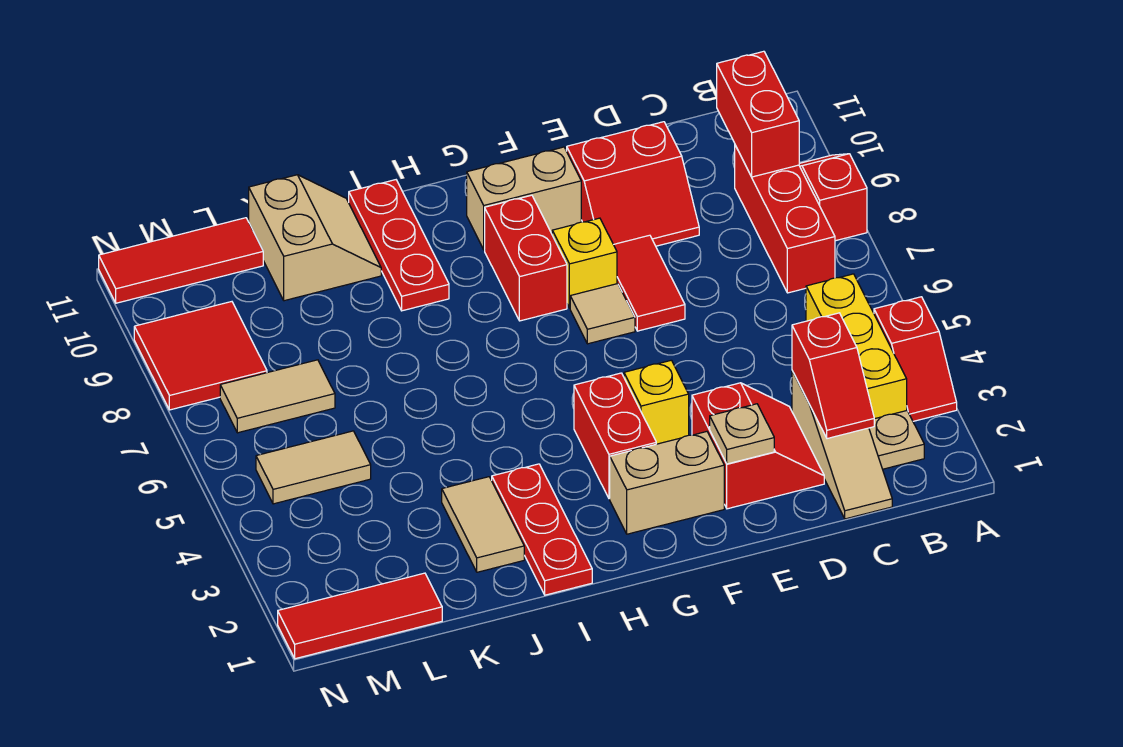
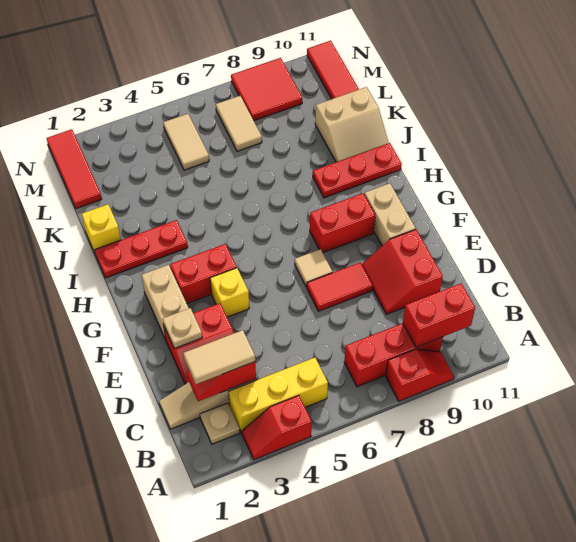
yellow 1x1 brick [552,218,617,308] -> yellow 1x1 brick moved to [82,204,121,253]
tan 1x2 tile [442,477,524,572] -> tan 1x2 tile moved to [183,330,255,384]

